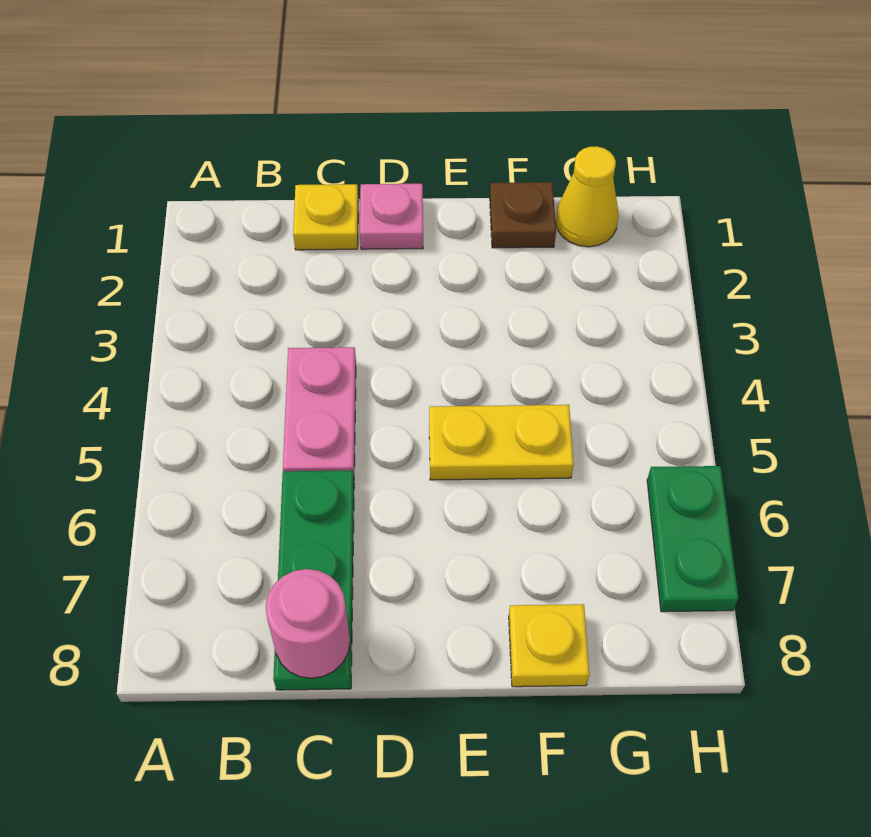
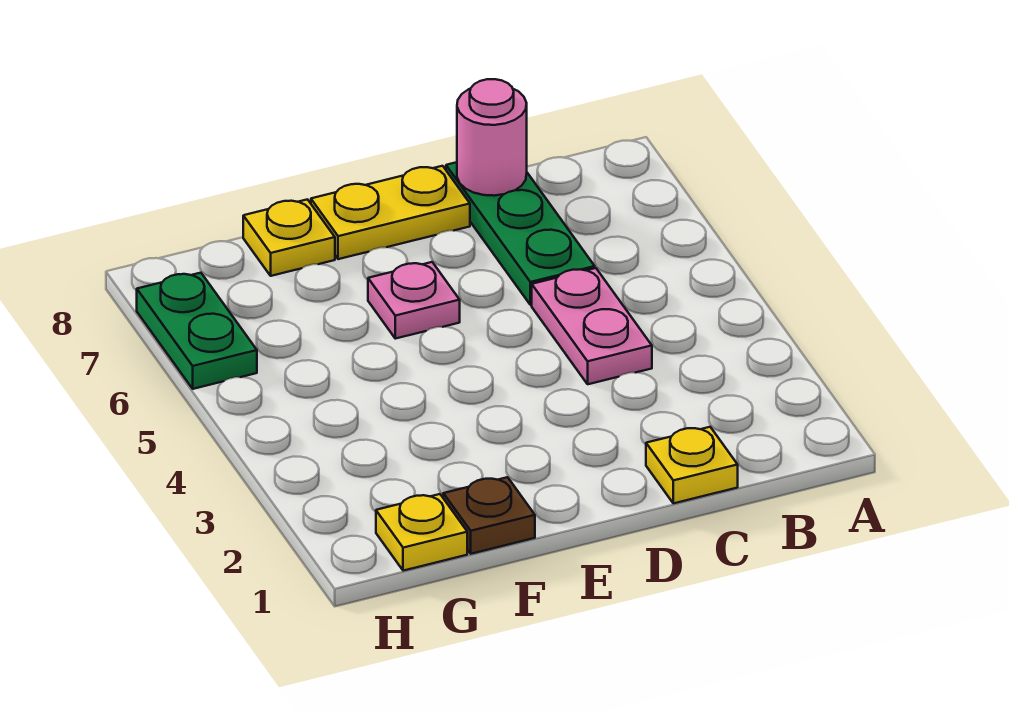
pink 1x1 plate [360,184,423,249] -> pink 1x1 plate moved to [368,262,460,339]
yellow 1x2 plate [429,405,574,480] -> yellow 1x2 plate moved to [311,166,470,259]
yellow 1x1 cone [556,146,619,247] -> yellow 1x1 plate [376,494,467,571]

